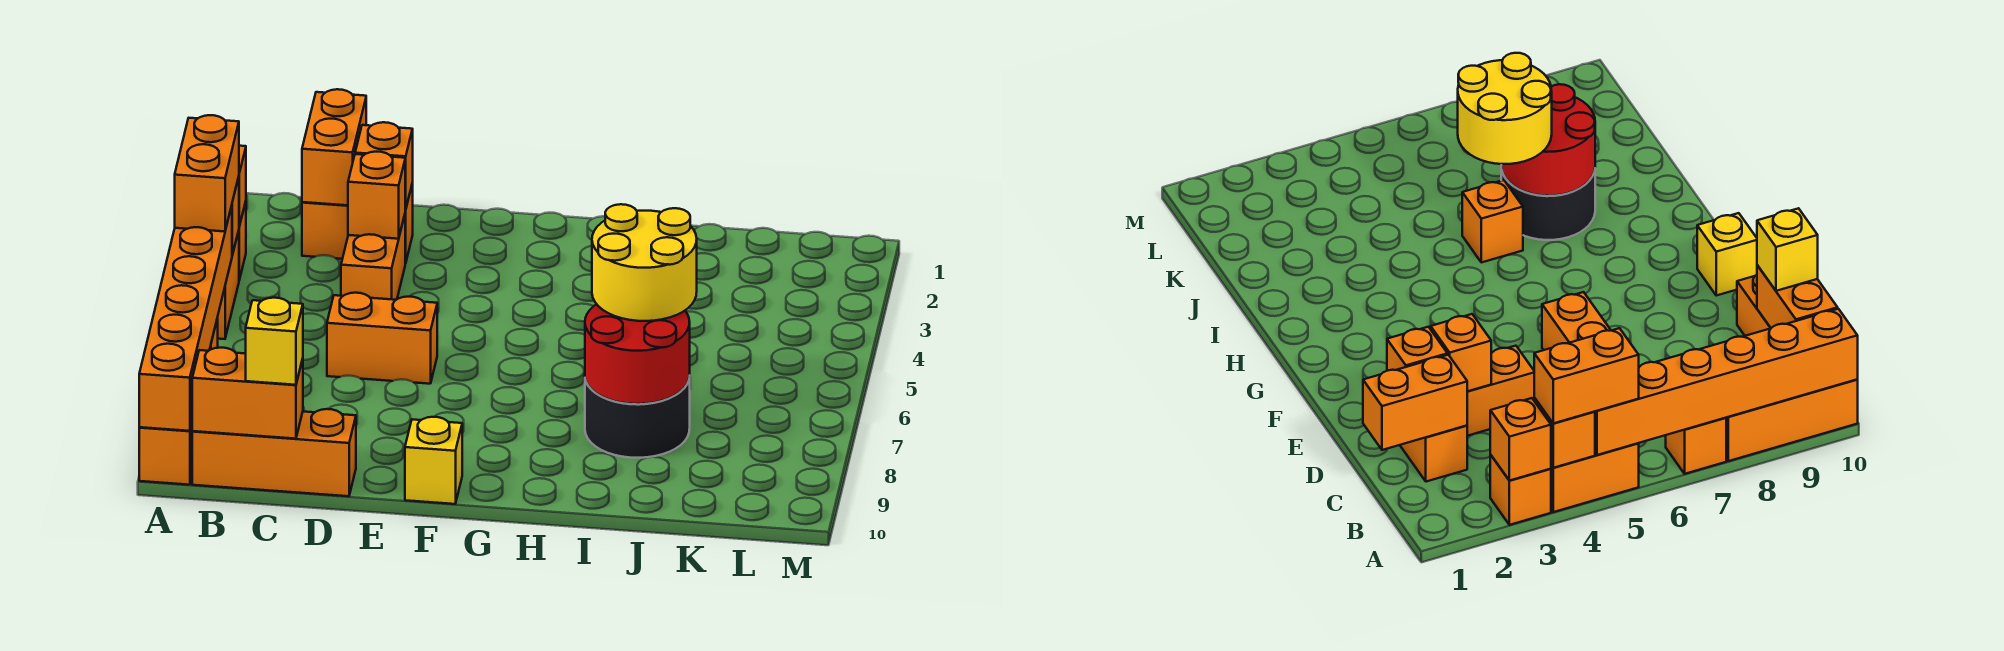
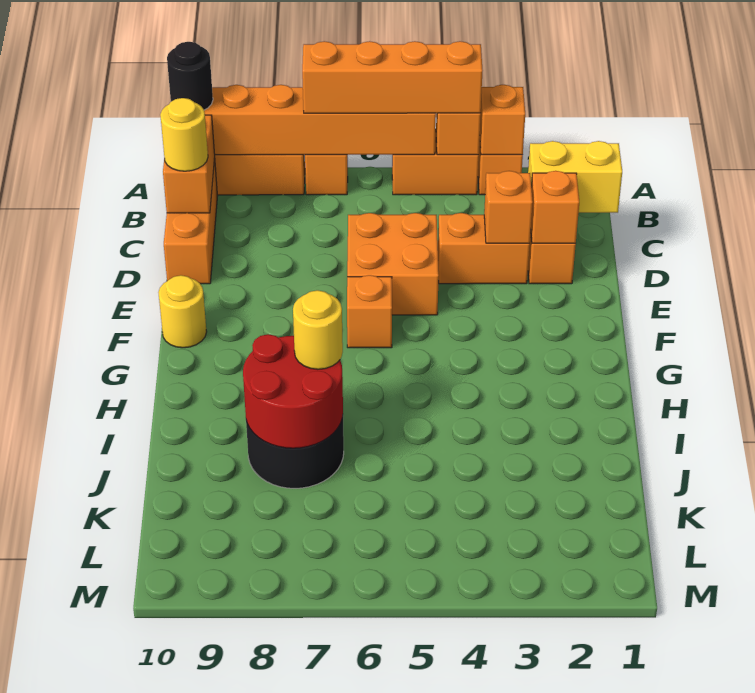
orange 1x2 brick [175,115,239,232] -> orange 1x4 brick [302,41,482,113]
none -> black 1x1 round brick [167,42,213,110]
orange 1x2 brick [302,89,366,205] -> yellow 1x2 brick [528,141,622,213]
yellow 1x1 brick [246,298,303,385] -> yellow 1x1 round brick [160,98,208,171]
orange 1x2 brick [327,293,437,384] -> orange 2x2 brick [347,213,439,315]
yellow 1x1 brick [405,417,462,504] -> yellow 1x1 round brick [158,275,207,348]
orange 1x1 brick [1462,180,1523,262] -> orange 1x1 brick moved to [347,275,392,348]
yellow 2x2 round brick [592,204,697,321] -> yellow 1x1 round brick [293,290,343,369]

